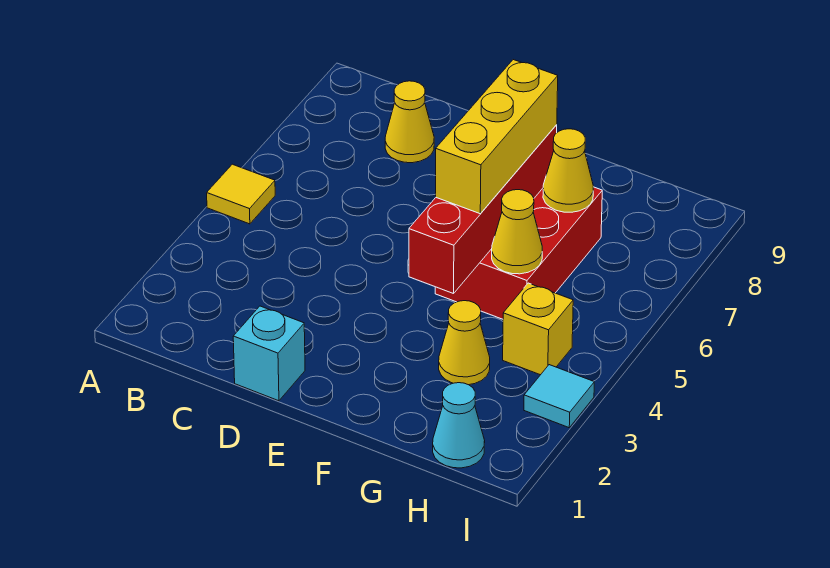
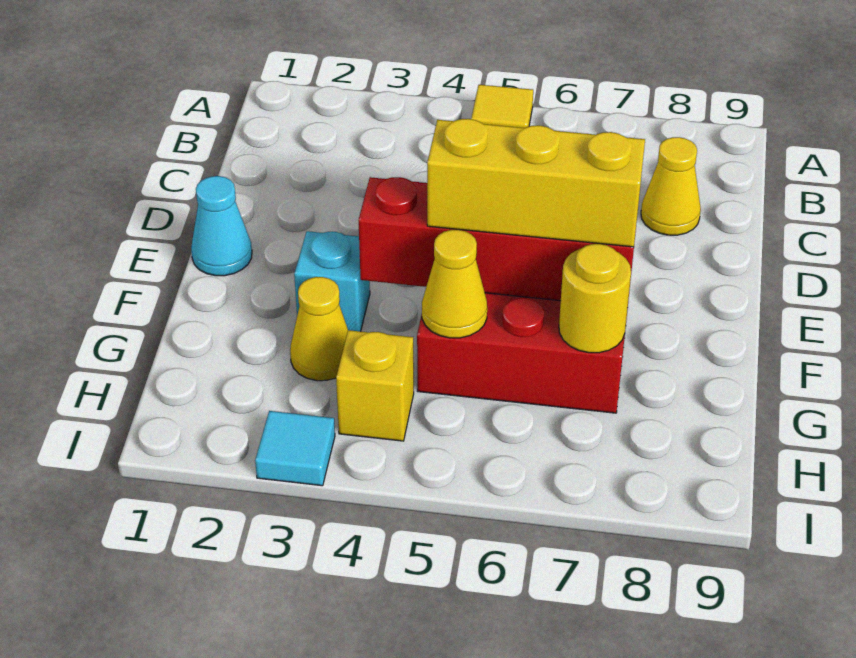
cyan 1x1 brick [233,306,305,401] -> cyan 1x1 brick moved to [294,231,370,331]
yellow 1x1 cone [543,129,593,212] -> yellow 1x1 round brick [559,244,631,353]
cyan 1x1 cone [433,383,485,468] -> cyan 1x1 cone moved to [191,176,252,276]

